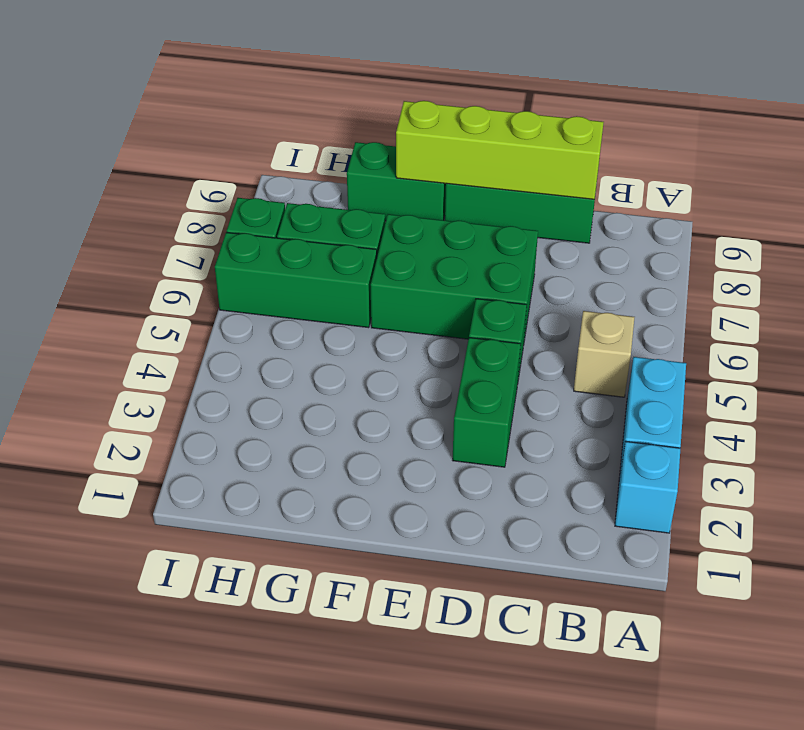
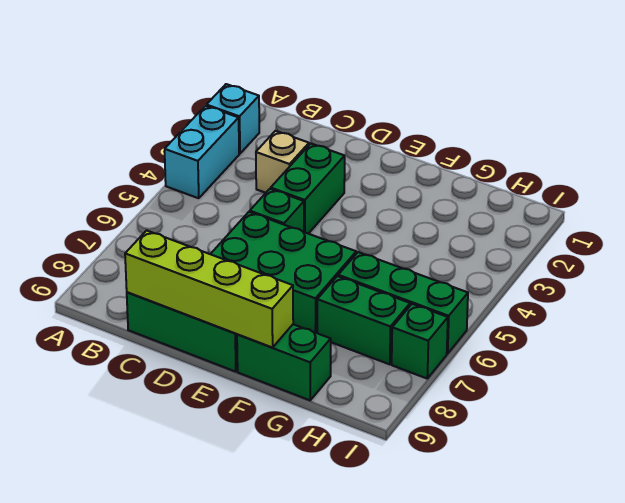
tan 1x1 brick [574,311,634,397] -> tan 1x1 brick moved to [256,131,309,193]

